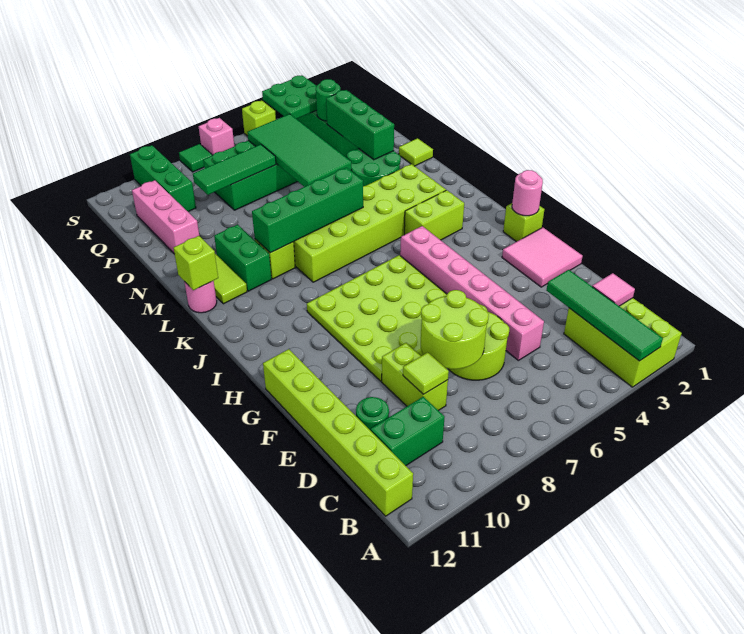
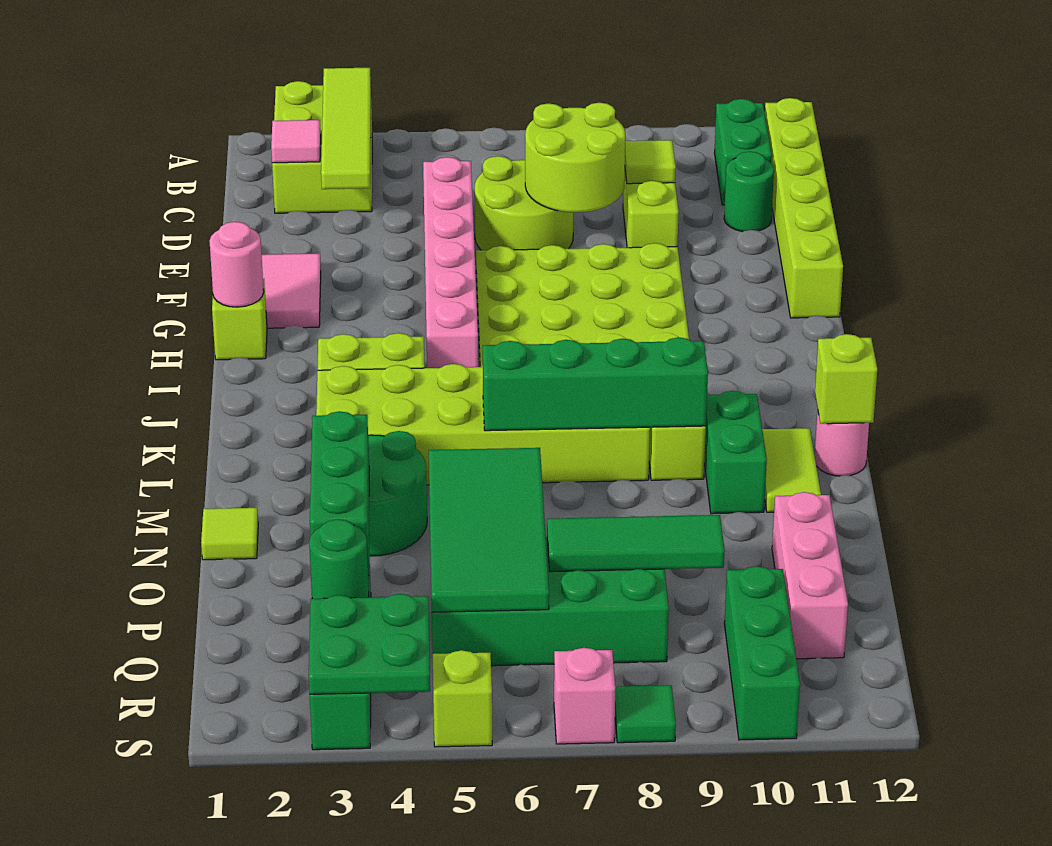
green 1x4 tile [546,270,663,361] -> lime 1x4 tile [321,68,371,189]
green 1x2 brick [371,397,445,466] -> green 1x2 brick turned to [715,99,772,205]

